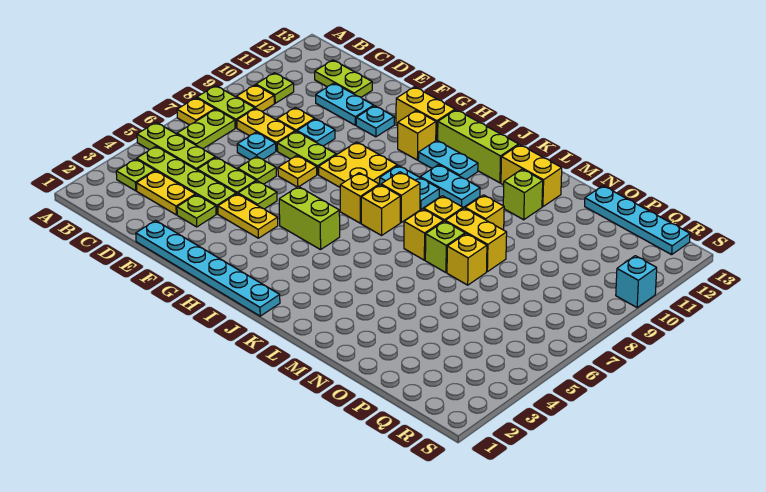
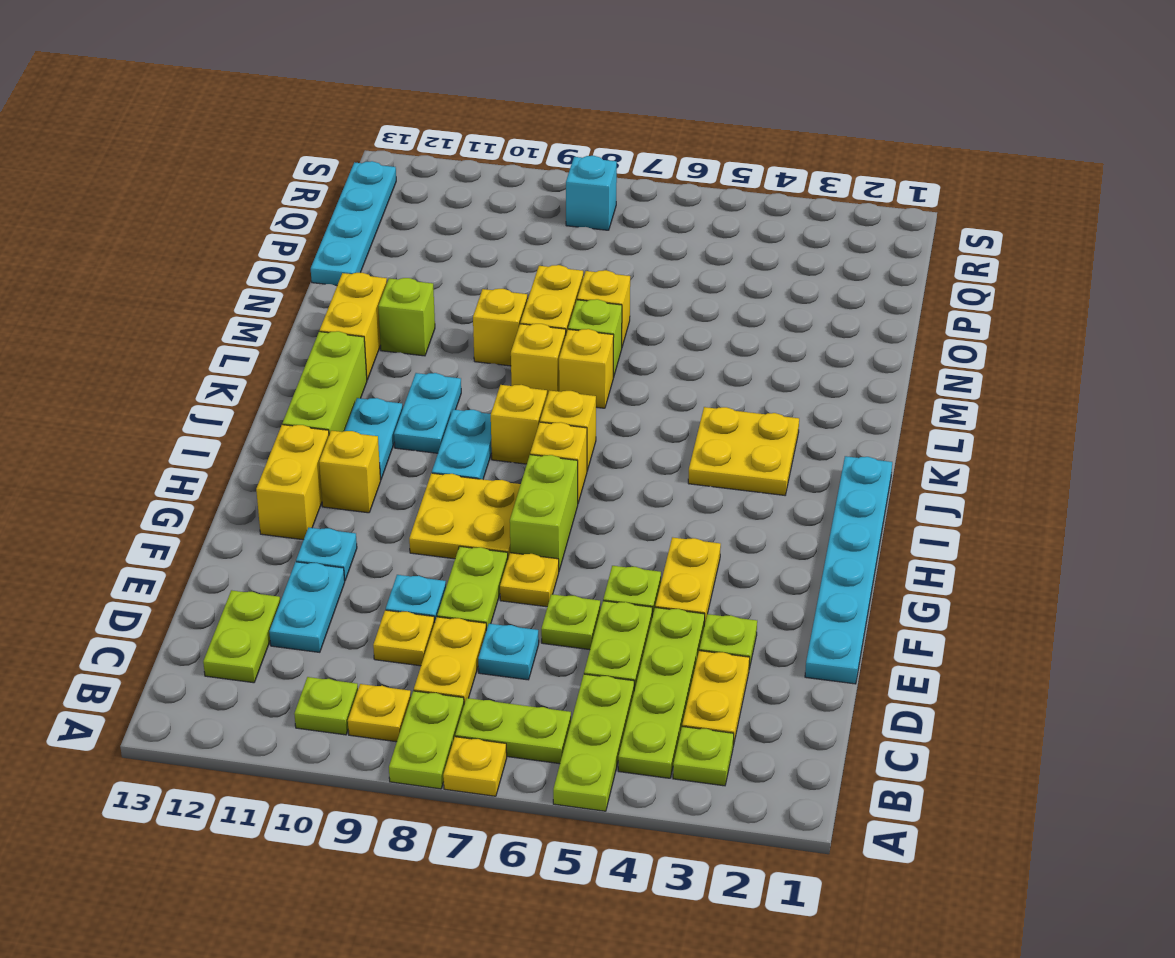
lime 1x2 brick [279,187,340,250] -> lime 1x2 brick moved to [510,455,578,570]
none -> yellow 2x2 plate [688,407,799,495]
cyan 1x1 brick [616,256,657,308] -> cyan 1x1 brick moved to [566,156,617,230]

